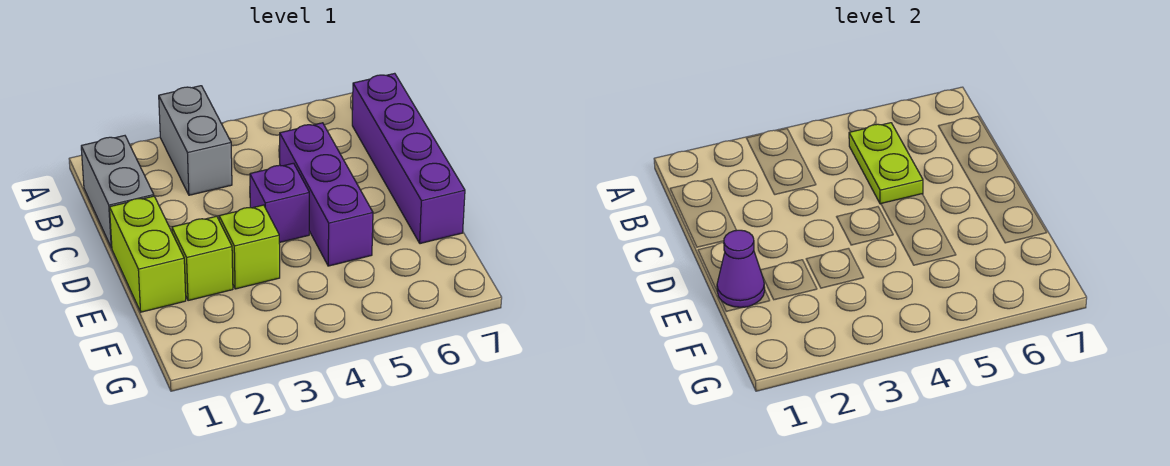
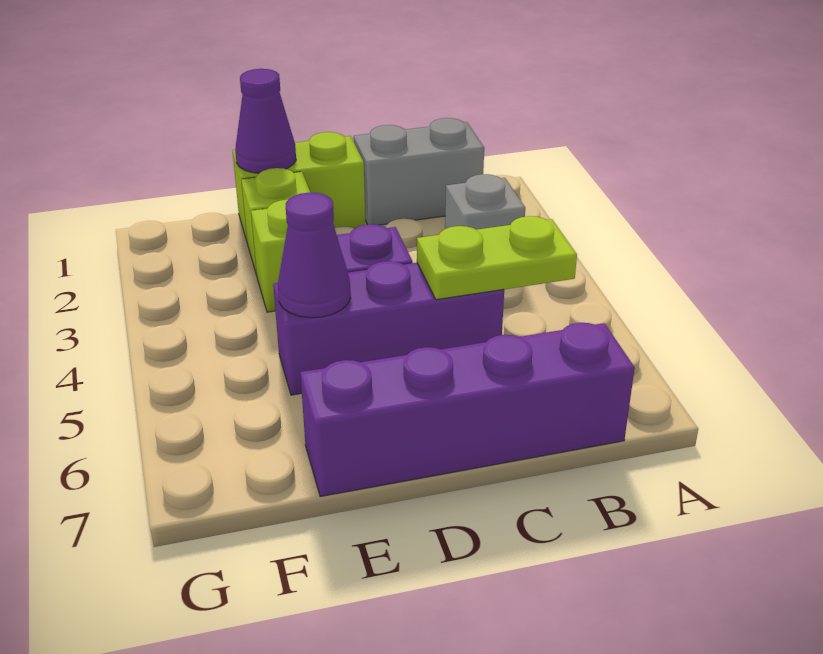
grey 1x2 brick [159,86,232,195] -> grey 1x1 brick [445,174,525,230]
none -> purple 1x1 cone [278,193,351,318]

